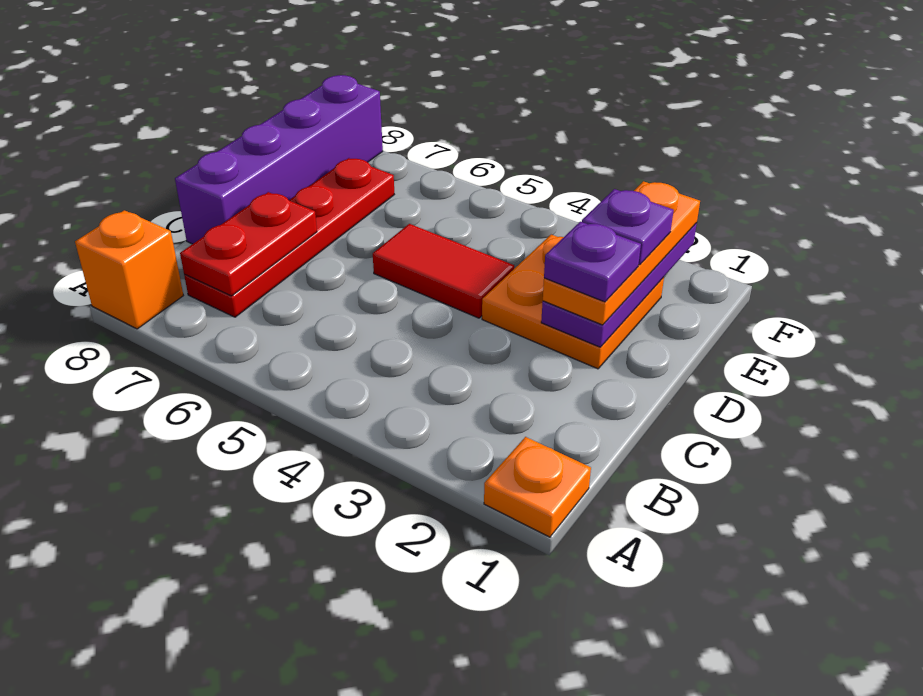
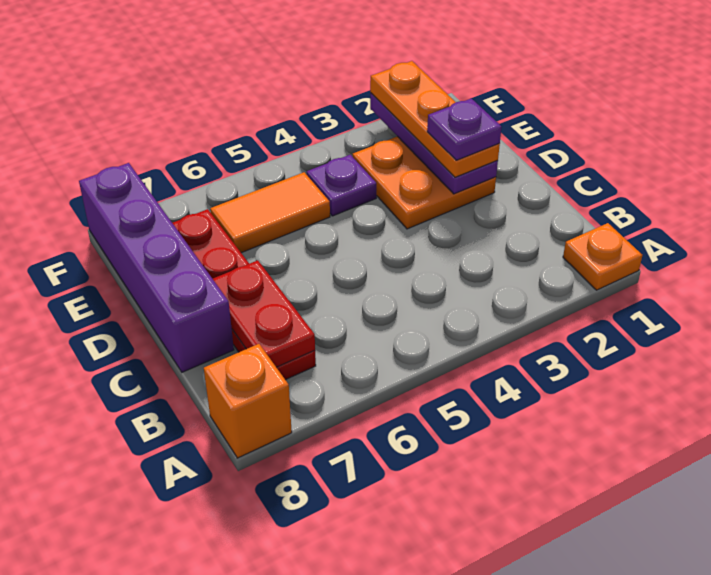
red 1x2 tile [373,224,514,318] -> none
purple 1x1 plate [582,189,674,265] -> purple 1x1 plate moved to [307,155,376,216]
none -> orange 1x2 tile [210,172,330,253]

